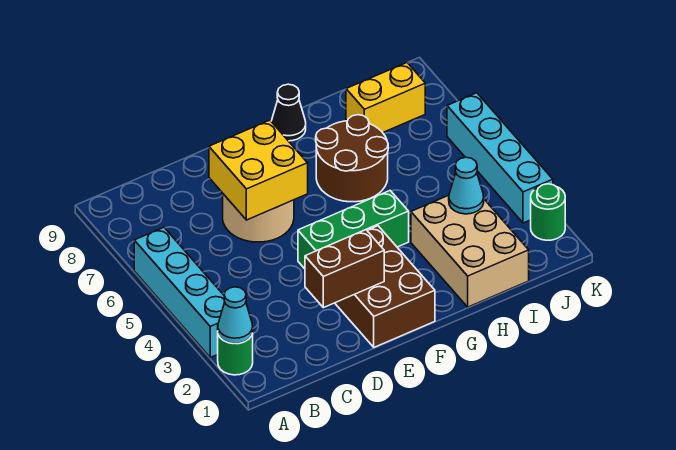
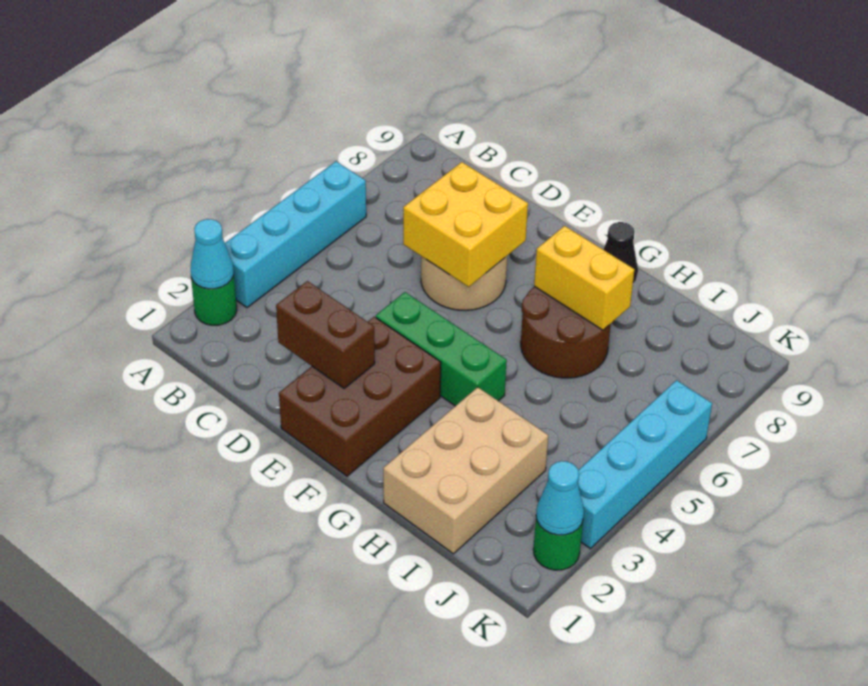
cyan 1x1 cone [449,157,484,214] -> cyan 1x1 cone moved to [536,461,584,535]
yellow 1x2 brick [346,63,425,132] -> yellow 1x2 brick moved to [534,226,634,330]

